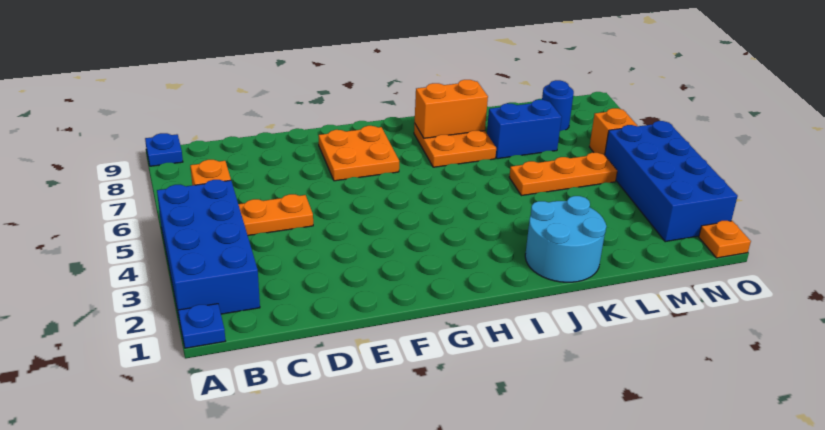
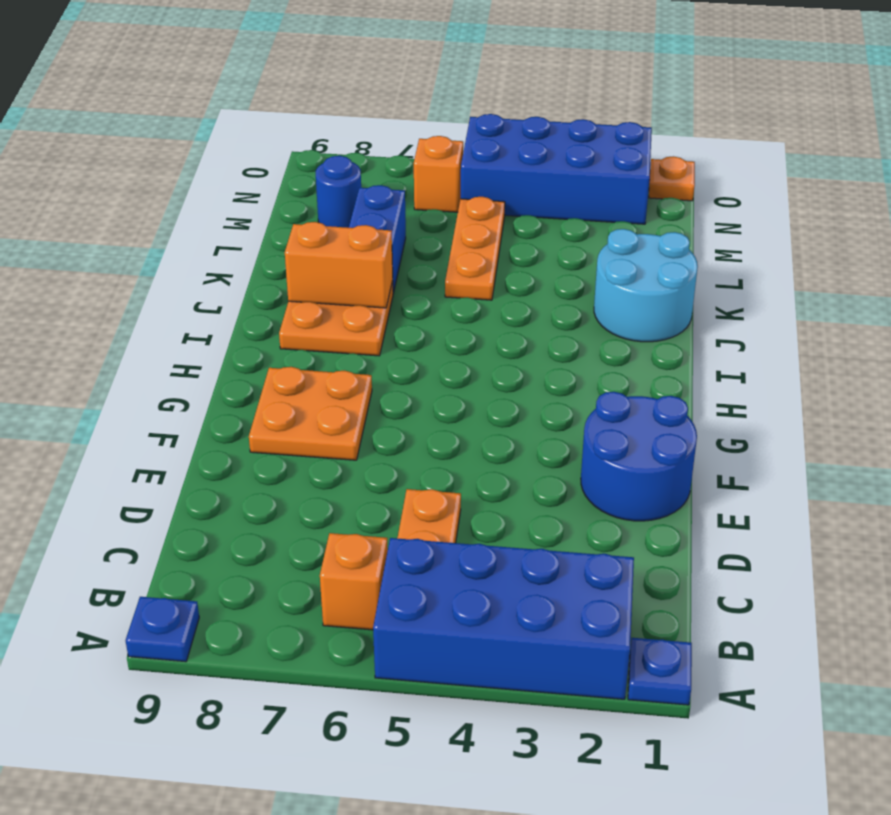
none -> blue 2x2 round brick [581,392,697,521]
orange 1x2 brick [415,80,488,138] -> orange 1x2 brick turned to [285,222,393,308]

